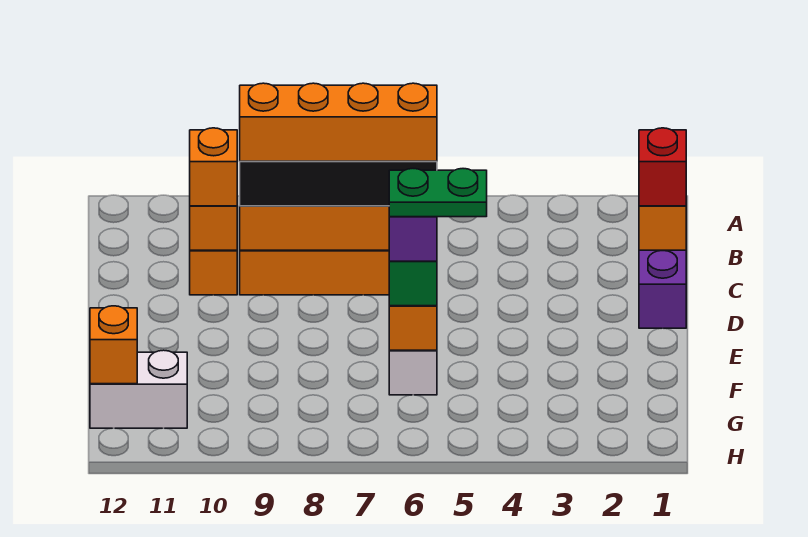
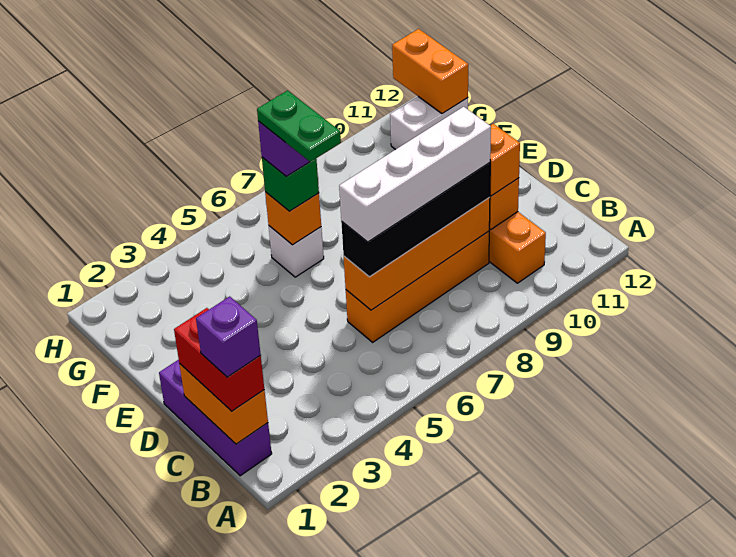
none -> purple 1x1 brick [196,296,261,377]
red 1x1 brick [639,128,686,206] -> red 1x2 brick [174,308,264,411]
orange 1x4 brick [240,83,437,161] -> white 1x4 brick [339,107,491,242]
green 1x2 plate [389,169,487,217] -> green 1x2 plate turned to [257,91,341,162]
orange 1x1 brick [90,306,137,384] -> orange 1x2 brick [392,29,468,114]

